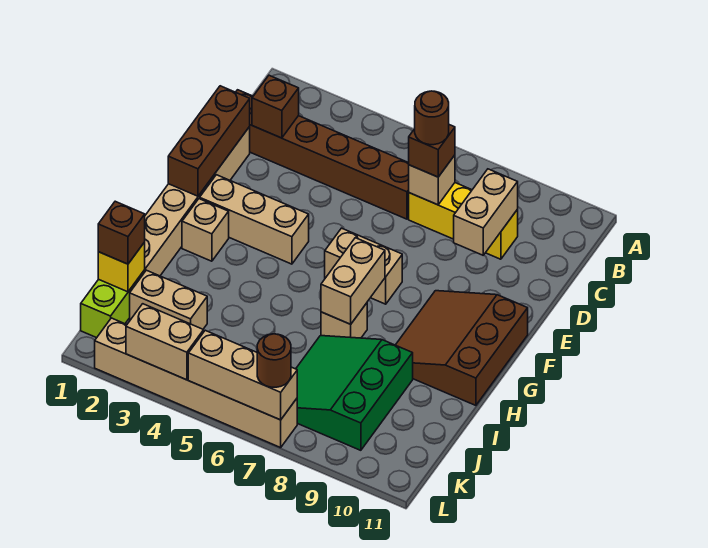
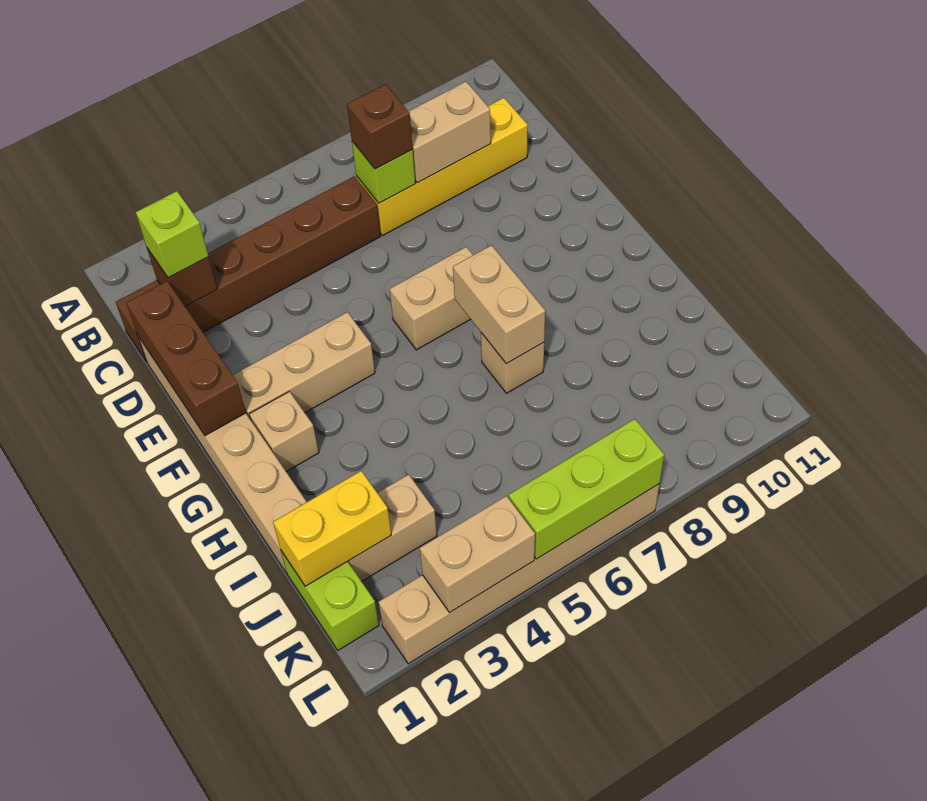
none -> lime 1x1 brick [136,191,209,278]
yellow 1x3 brick [409,183,518,259] -> yellow 1x4 brick [356,98,528,236]
tan 1x1 brick [409,155,455,205] -> lime 1x1 brick [352,141,415,203]
brown 1x1 round brick [415,91,449,145] -> none
tan 1x2 brick [454,169,518,255] -> tan 1x2 brick turned to [408,82,491,183]
brown 3x3 slope [396,291,528,405] -> none
green 3x3 slope [296,336,413,450] -> none
yellow 1x1 brick [98,242,145,292] -> yellow 1x2 brick [273,471,391,586]
brown 1x1 brick [98,201,145,264] -> none
tan 1x3 brick [188,330,297,420] -> lime 1x3 brick [509,419,664,559]
brown 1x1 round brick [257,334,291,387] -> none

